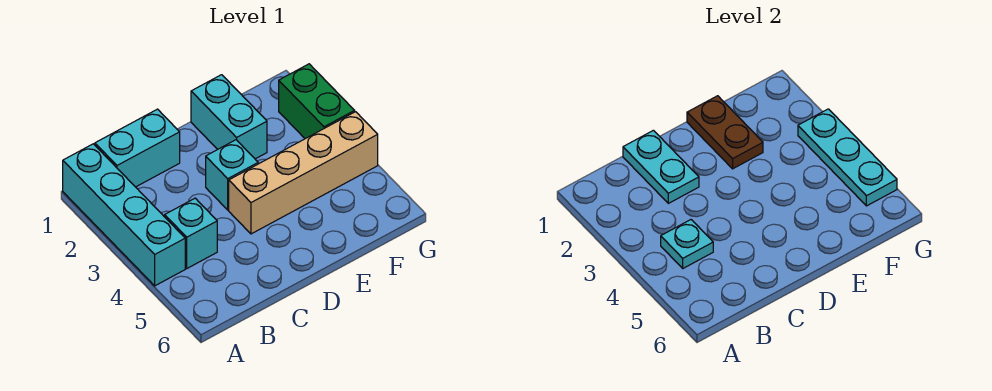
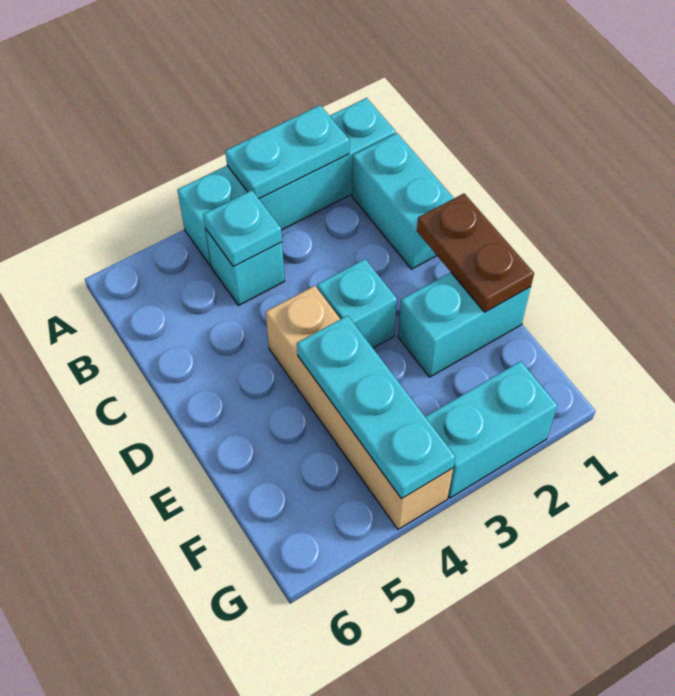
cyan 1x2 plate [623,130,699,203] -> cyan 1x2 plate moved to [225,105,349,199]
brown 1x2 plate [687,96,763,169] -> brown 1x2 plate turned to [417,194,534,312]
green 1x2 brick [279,64,355,139] -> cyan 1x2 brick [425,361,558,498]
cyan 1x3 plate [798,109,897,206] -> cyan 1x3 plate turned to [297,316,455,499]

